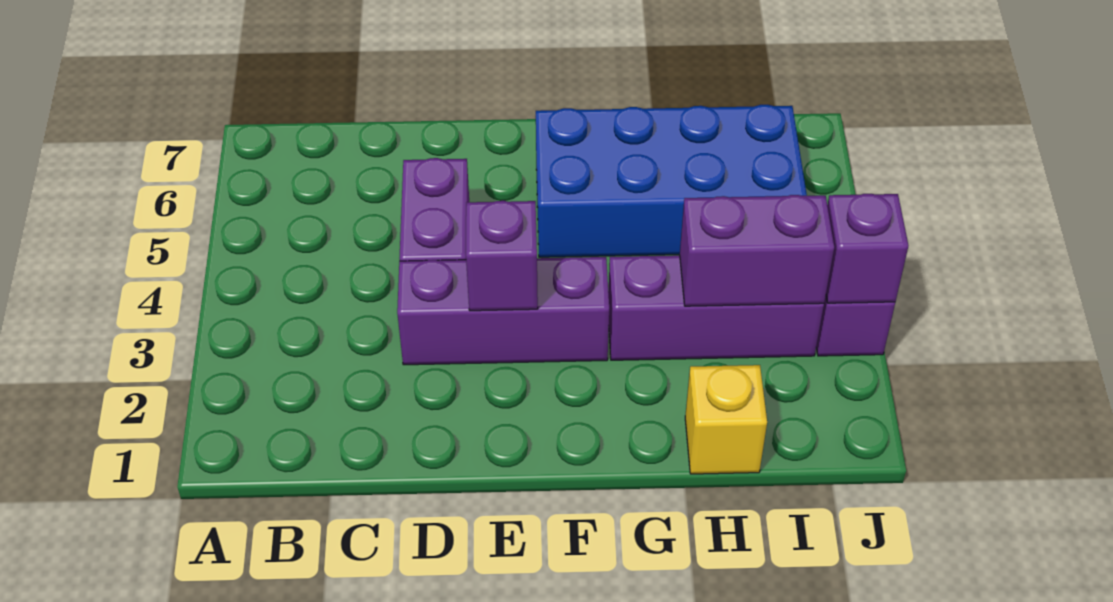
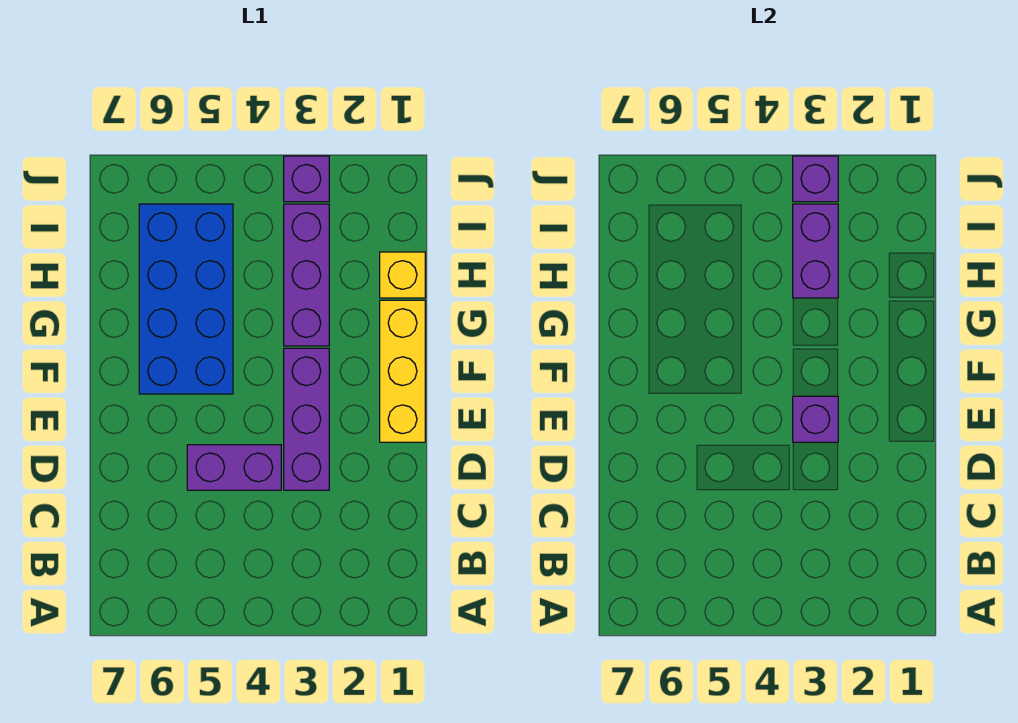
none -> yellow 1x3 brick [380,300,425,442]

